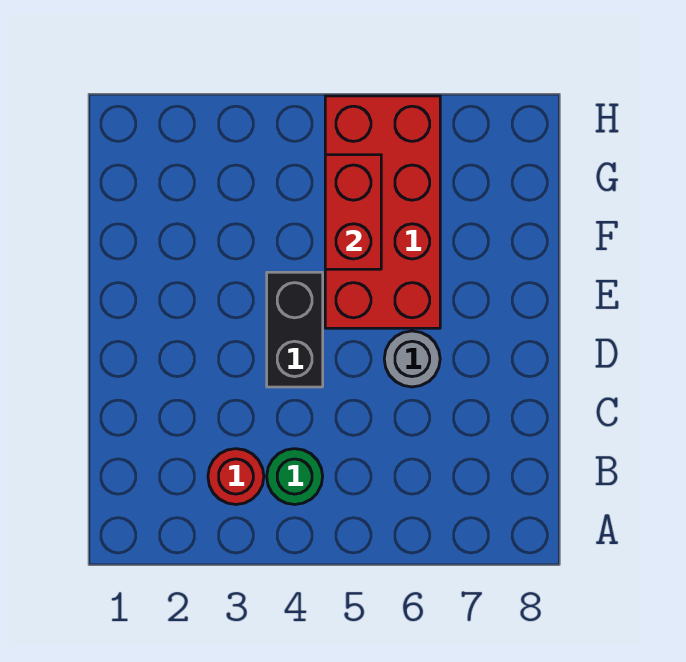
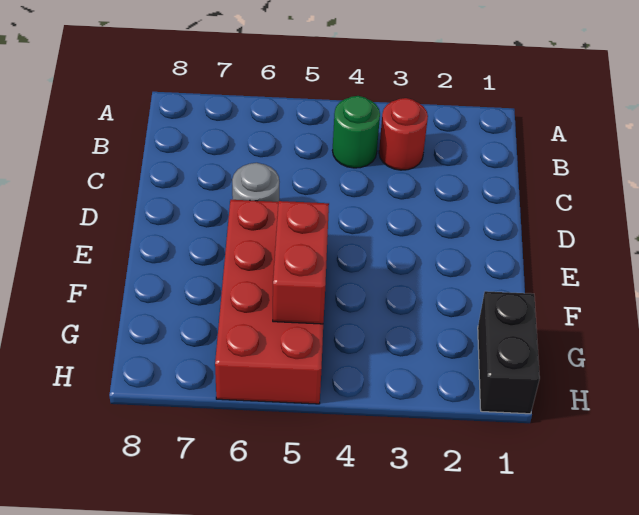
black 1x2 brick [267,272,323,387] -> black 1x2 brick moved to [478,291,540,414]

